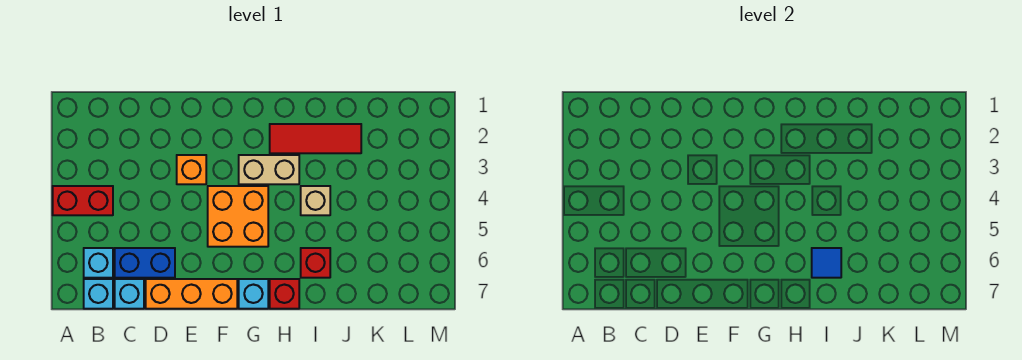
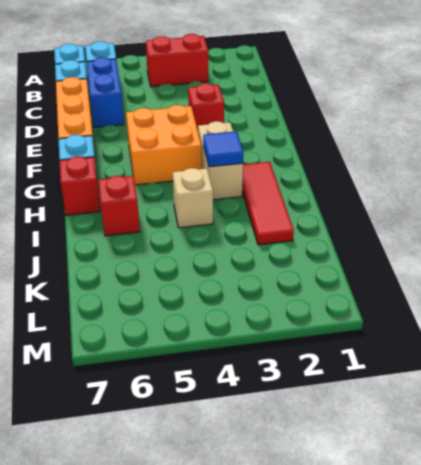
red 1x2 brick [53,186,113,215] -> red 1x2 brick turned to [146,34,208,87]
orange 1x1 brick [177,155,206,184] -> red 1x1 brick [188,83,224,130]
blue 1x1 tile [812,248,841,278] -> blue 1x1 tile moved to [203,131,244,167]

